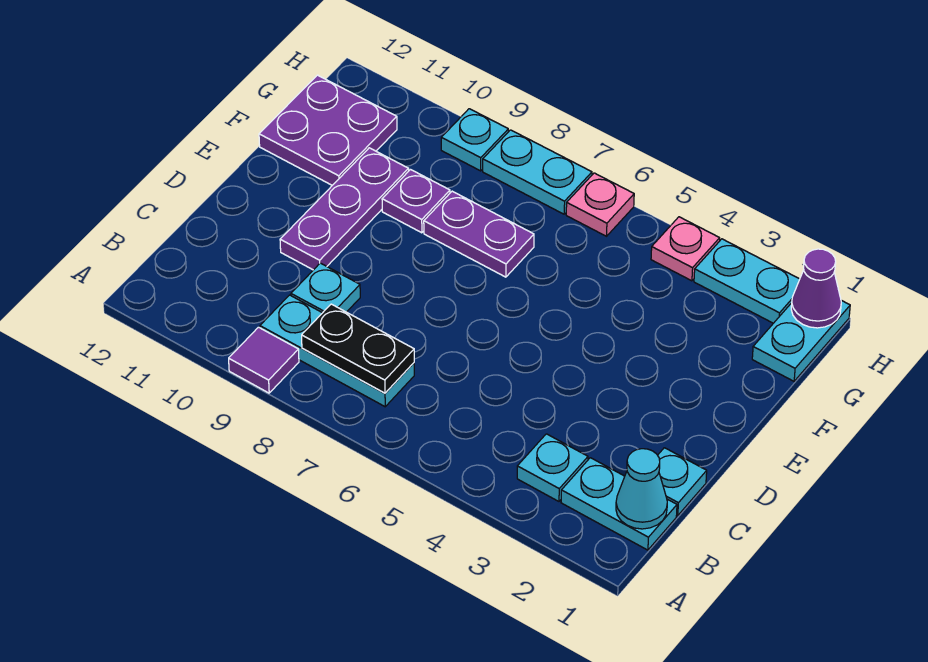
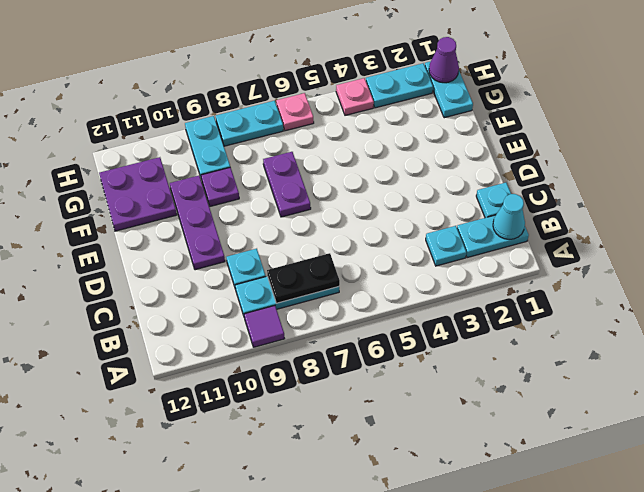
purple 1x2 plate [424,191,534,277] -> purple 1x2 plate turned to [263,152,311,217]
cyan 1x1 plate [441,109,508,171] -> cyan 1x2 plate [185,116,230,180]

